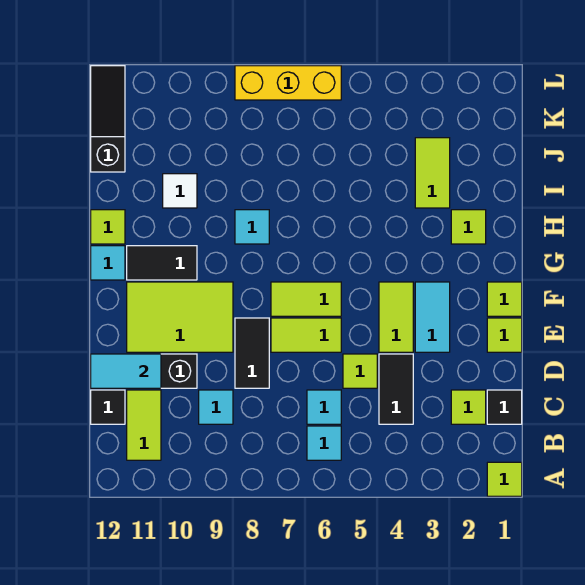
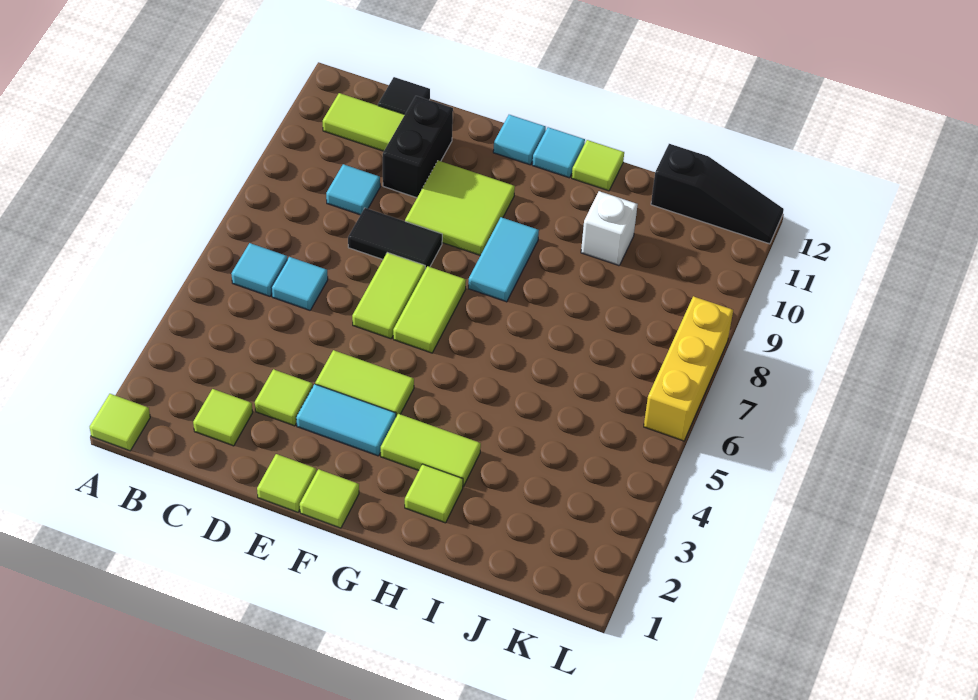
black 1x1 tile [487,390,522,424] -> none
black 1x2 tile [379,354,413,424] -> none
lime 1x1 tile [343,354,377,388] -> lime 1x1 tile moved to [255,369,313,426]
cyan 1x2 tile [91,354,161,388] -> cyan 1x2 tile moved to [468,217,539,302]
lime 2x3 tile [127,282,233,352] -> lime 2x2 tile [405,161,515,256]
black 1x2 tile [127,246,197,280] -> none
cyan 1x1 tile [235,210,269,244] -> cyan 1x1 tile moved to [493,115,546,165]
lime 1x2 tile [415,138,450,208] -> lime 1x2 tile moved to [381,414,481,487]
white 1x1 tile [163,174,197,208] -> white 1x1 brick [581,191,638,266]

